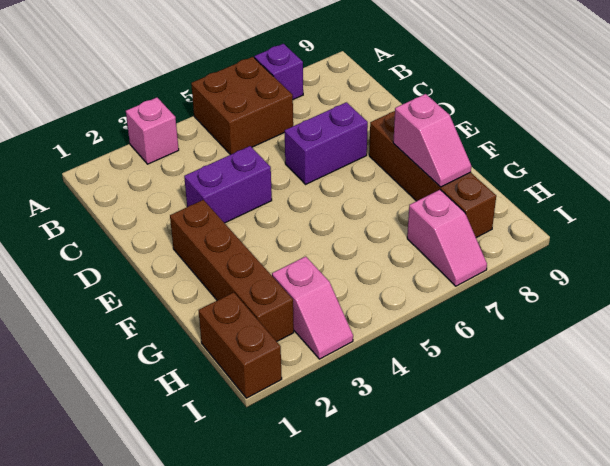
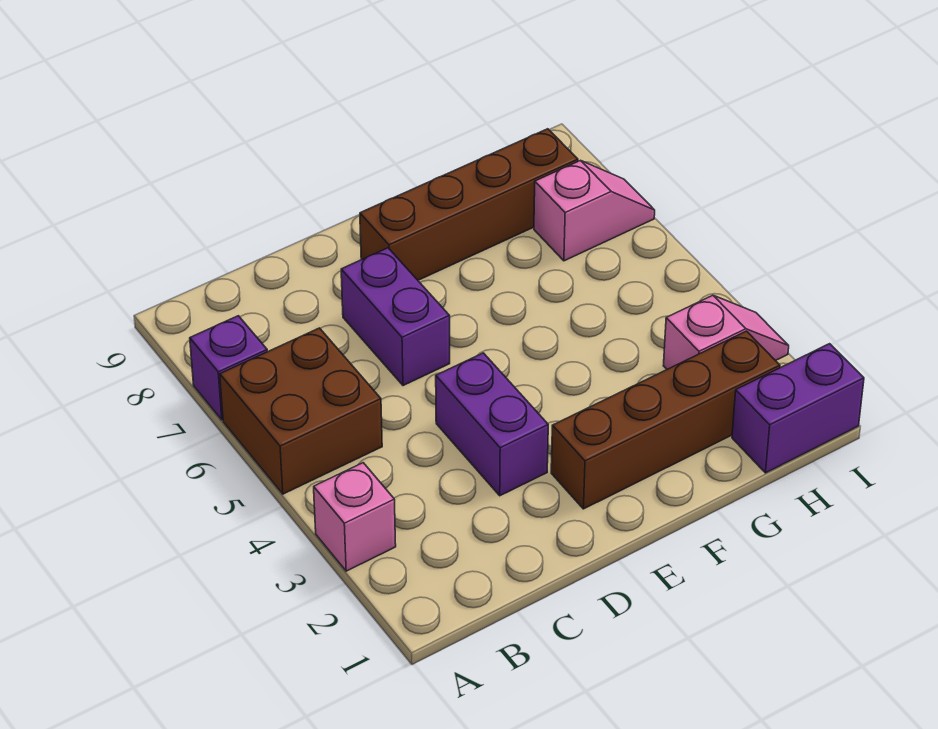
pink 1x2 slope [393,94,471,187] -> none
brown 1x2 brick [198,292,282,398] -> purple 1x2 brick [732,344,864,473]

